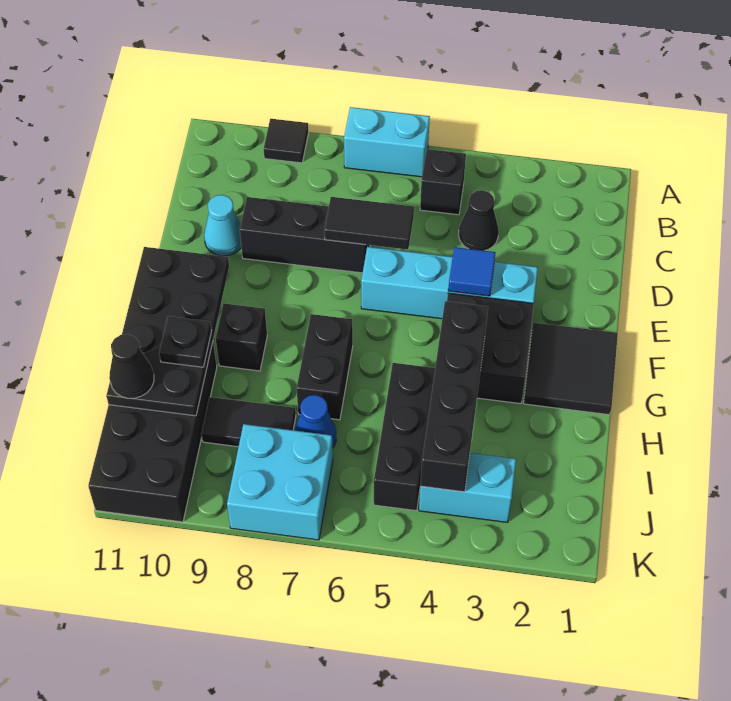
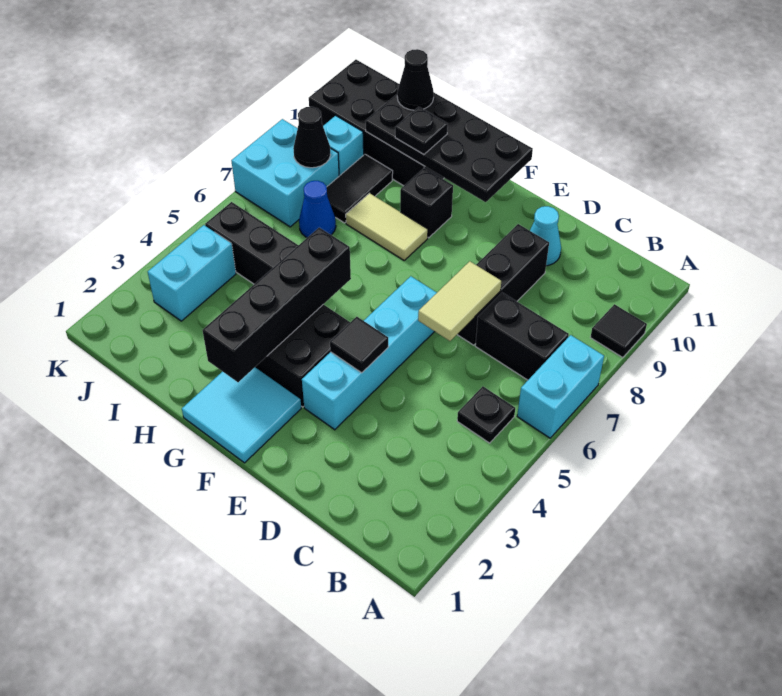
black 1x1 brick [420,149,466,215] -> black 1x1 plate [457,386,515,443]
black 1x1 cone [459,190,499,251] -> black 1x1 cone moved to [293,107,330,168]
black 1x2 tile [324,197,414,250] -> tan 1x2 tile [418,261,501,341]
blue 1x1 tile [448,247,495,296] -> black 1x1 tile [330,317,388,373]
black 2x2 tile [524,323,618,415] -> cyan 2x2 tile [182,367,301,463]
black 1x4 brick [420,301,488,492] -> black 1x4 brick turned to [202,228,351,382]
black 1x2 brick [297,314,353,420] -> black 1x2 brick moved to [475,293,569,380]
none -> tan 1x2 tile [346,193,428,260]
none -> cyan 1x1 brick [323,116,364,176]

